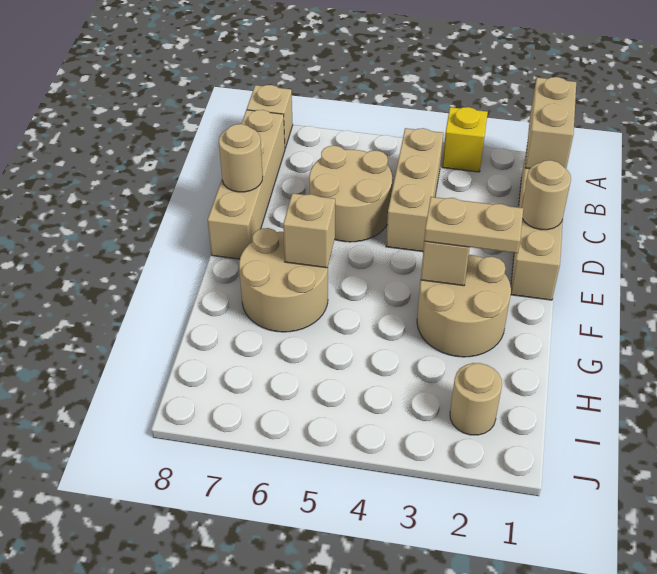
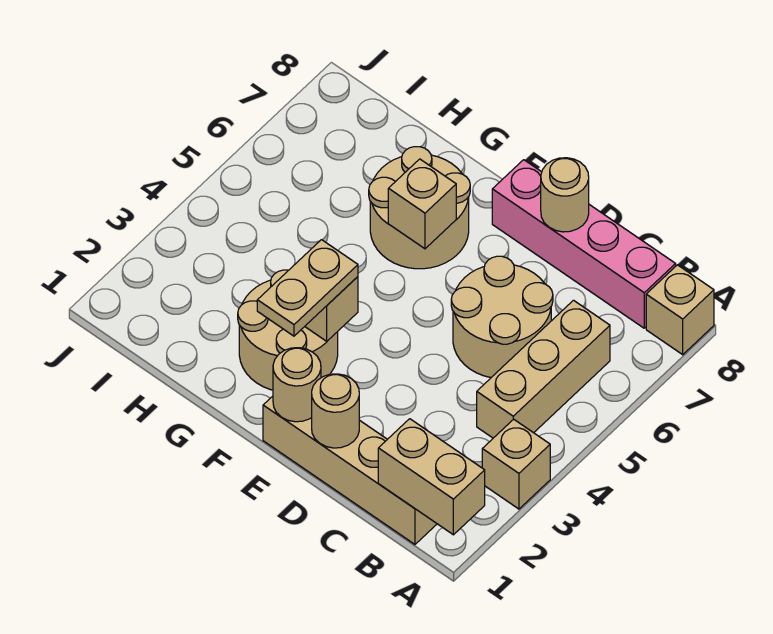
yellow 1x1 brick [442,107,488,172] -> tan 1x1 brick [482,419,550,509]
tan 1x3 brick [386,128,443,252] -> tan 1x3 brick turned to [477,300,610,438]
tan 1x4 brick [208,110,285,259] -> pink 1x4 brick [492,160,676,328]
tan 1x1 round brick [450,363,502,435] -> tan 1x1 round brick moved to [273,348,321,422]

